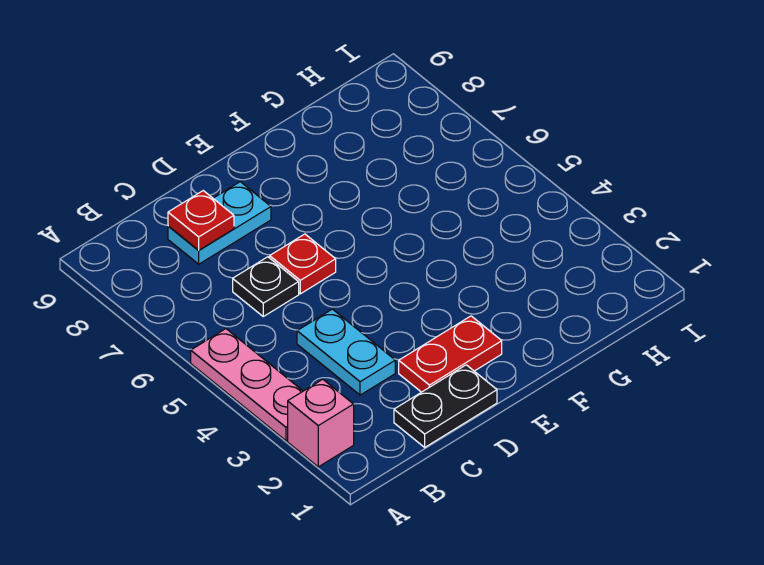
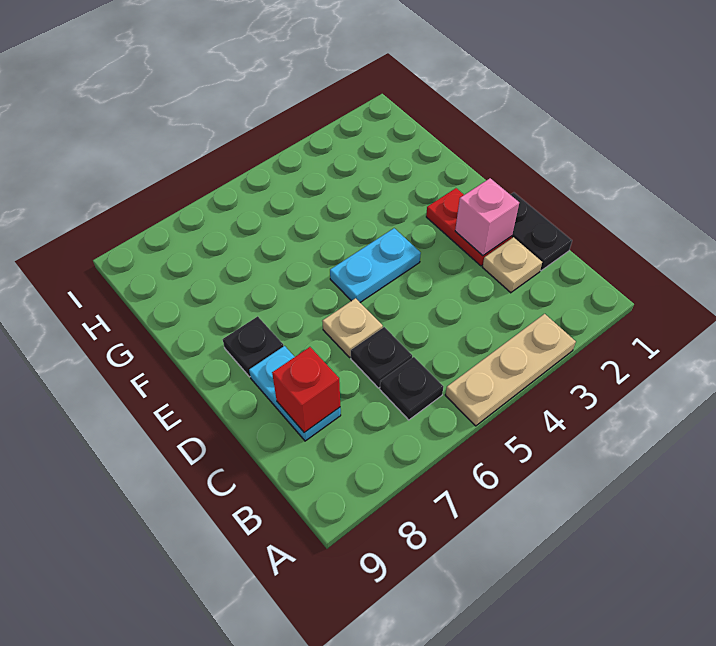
pink 1x1 brick [288,379,354,467] -> pink 1x1 brick moved to [455,178,519,256]
pink 1x3 plate [191,329,303,441] -> tan 1x3 plate [445,314,576,426]
none -> black 1x1 plate [380,357,443,420]
none -> tan 1x1 plate [482,237,542,293]
cyan 1x2 plate [297,309,395,395] -> cyan 1x2 plate moved to [330,228,421,302]
red 1x1 plate [168,191,234,250] -> red 1x1 brick [272,347,340,432]
red 1x1 plate [270,234,336,294] -> tan 1x1 plate [322,298,383,357]
none -> black 1x1 plate [223,316,283,377]

